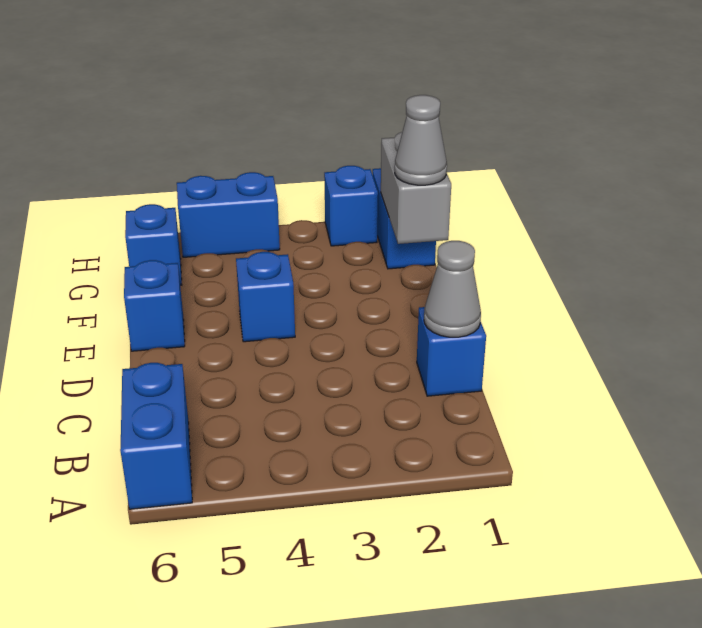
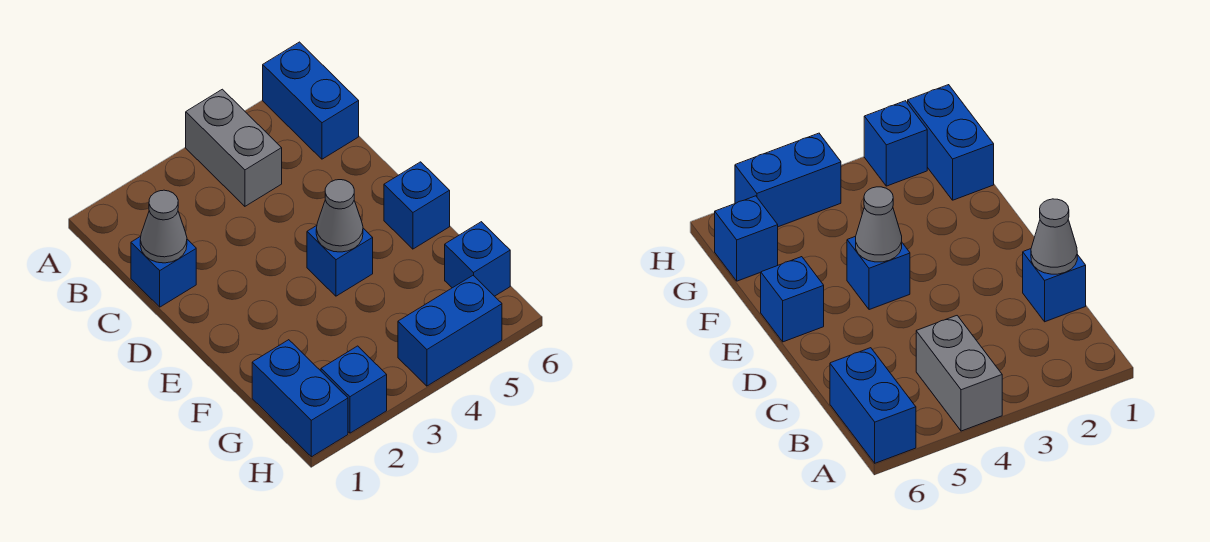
grey 1x2 brick [381,132,451,244] -> grey 1x2 brick moved to [186,89,282,206]
grey 1x1 cone [395,95,447,185] -> grey 1x1 cone moved to [316,180,363,252]

